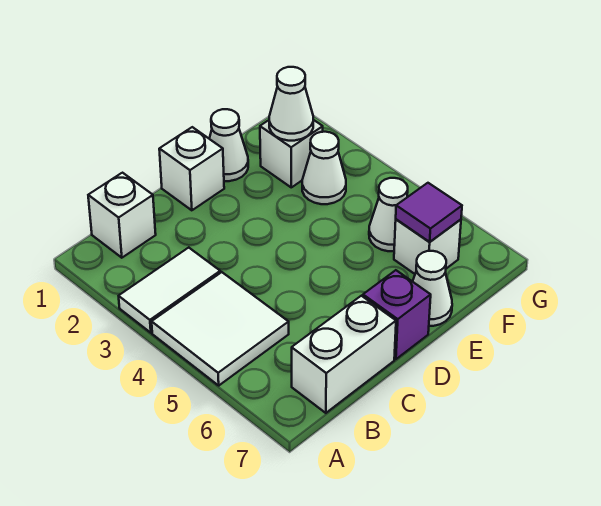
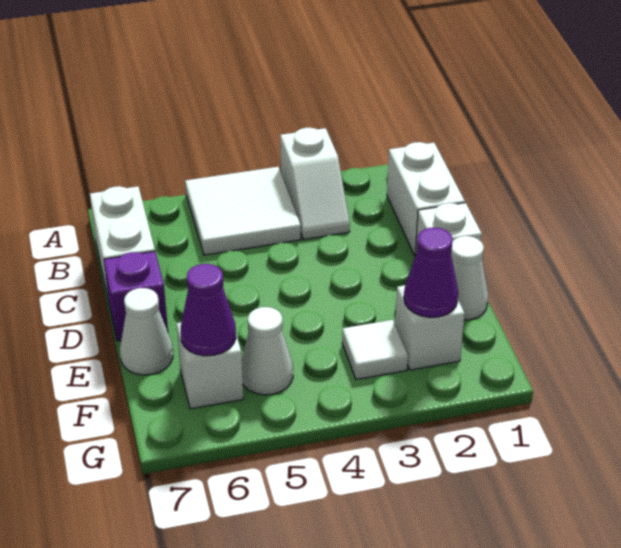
white 1x2 tile [119,248,220,333] -> white 1x2 slope [280,128,350,240]
white 1x1 brick [88,173,156,258] -> white 1x2 brick [387,142,465,256]
white 1x1 cone [269,67,313,141] -> purple 1x1 cone [404,228,458,317]
white 1x1 cone [302,132,346,204] -> white 1x1 tile [342,320,408,380]
purple 1x1 tile [396,183,462,242] -> purple 1x1 cone [181,264,236,356]

